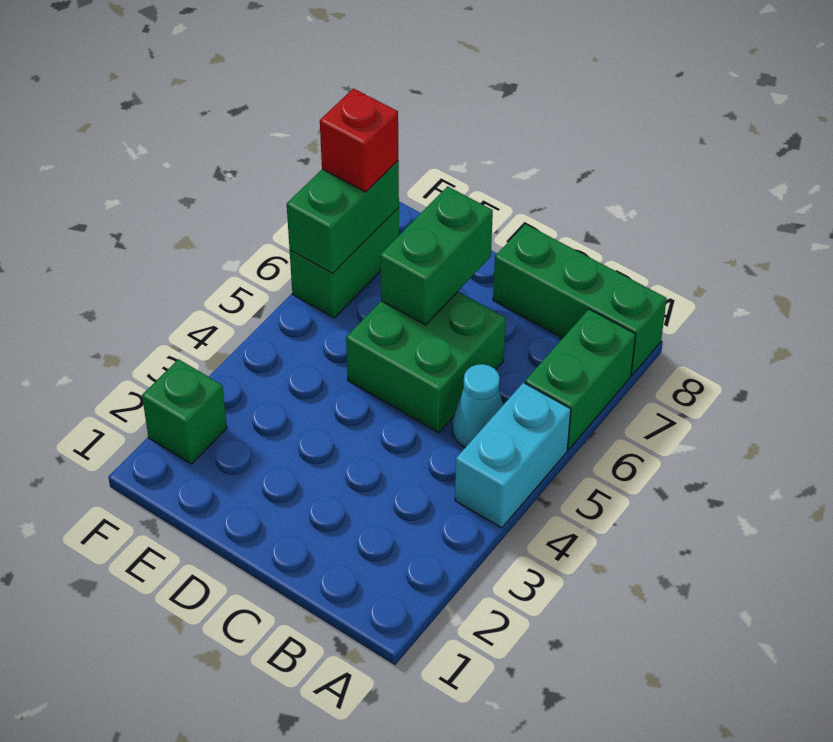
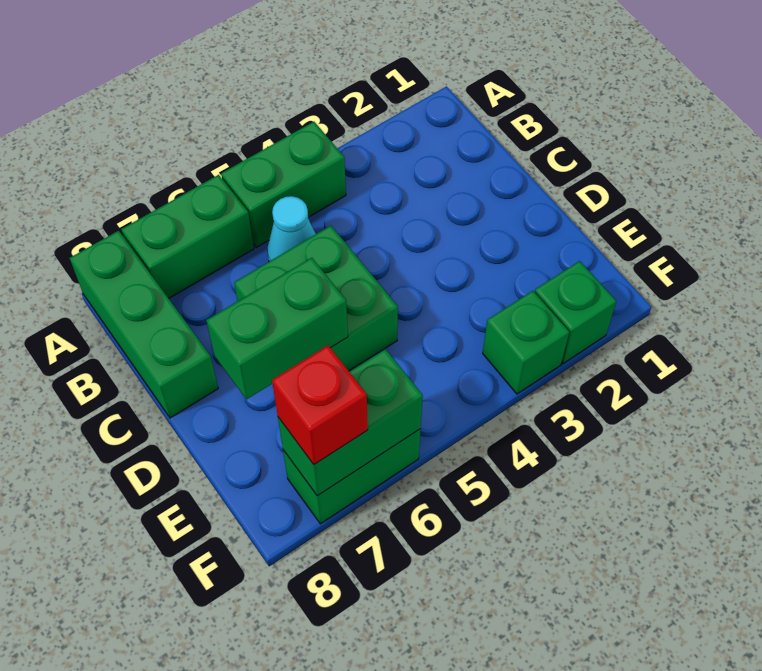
cyan 1x2 brick [455,383,571,528] -> green 1x2 brick [221,122,346,247]
none -> green 1x1 brick [483,291,569,394]

